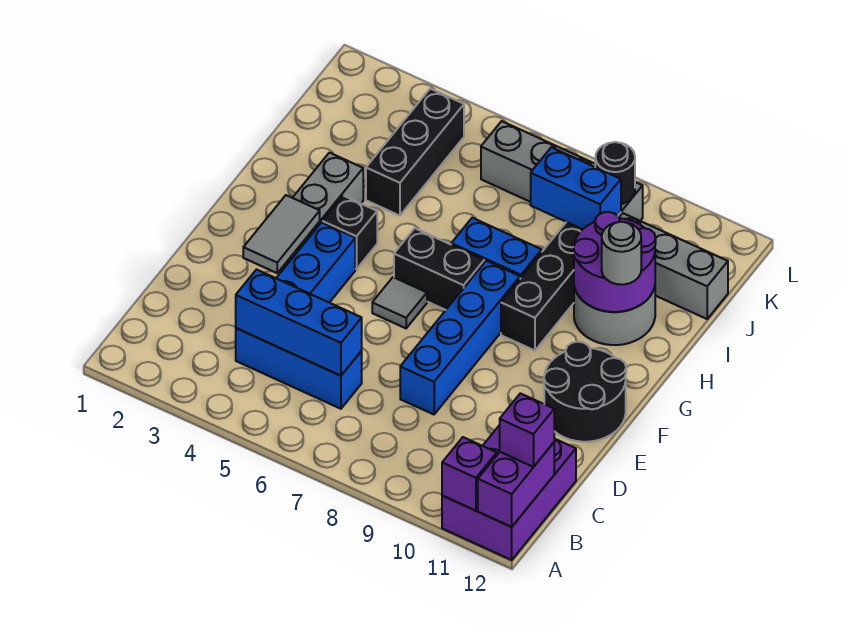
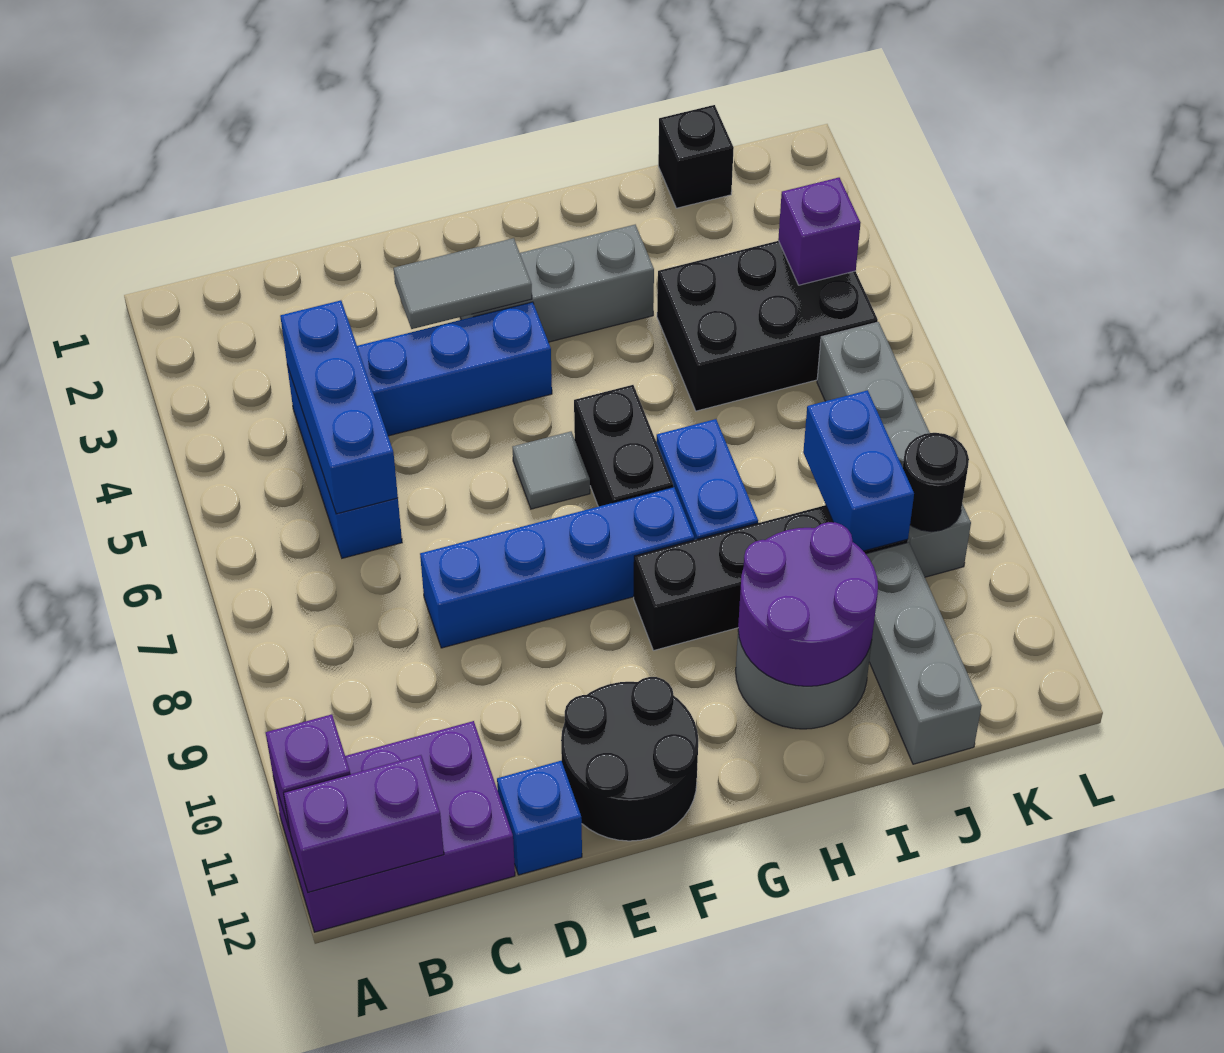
purple 1x1 brick [500,393,554,467] -> purple 1x1 brick moved to [778,178,861,285]
none -> blue 1x1 brick [497,761,582,875]
black 1x1 brick [323,196,377,269] -> black 1x1 brick moved to [658,105,734,208]
grey 1x1 round brick [602,222,641,285] -> none
black 1x3 brick [366,89,464,216] -> black 2x3 brick [657,241,878,411]

